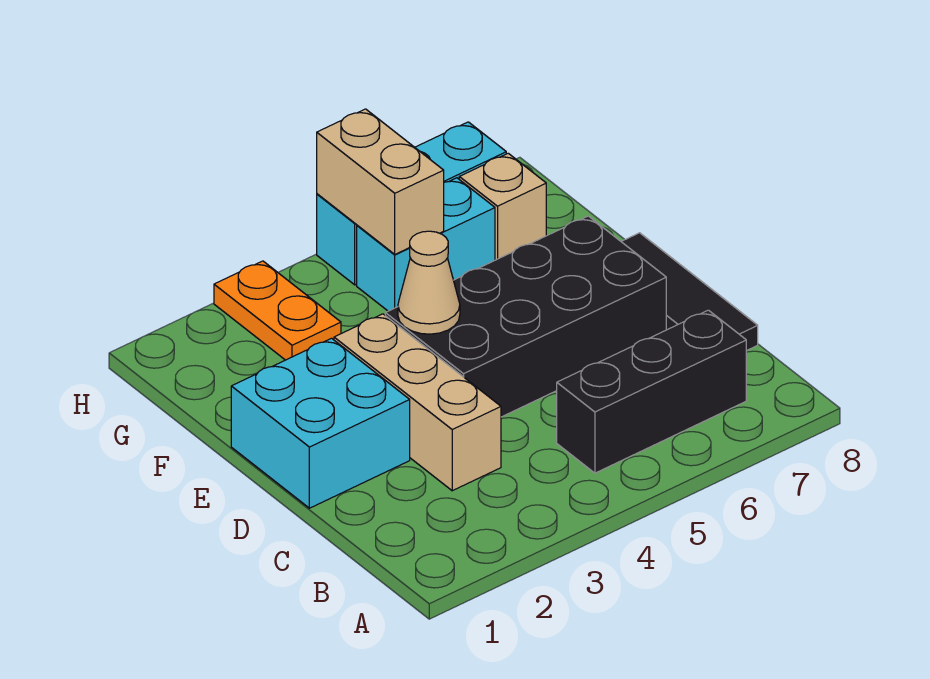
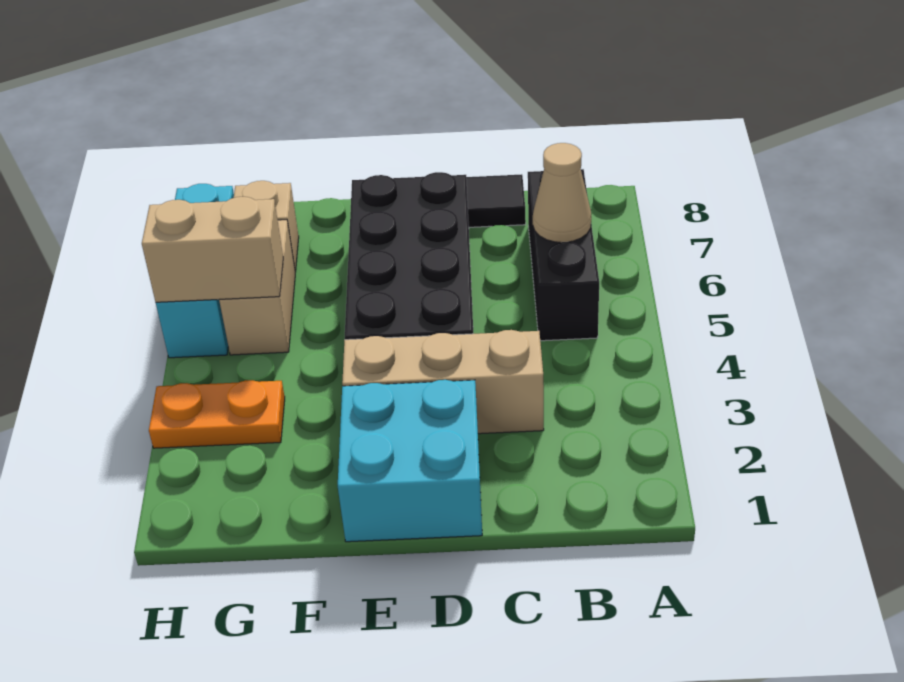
tan 1x1 cone [398,231,460,334] -> tan 1x1 cone moved to [533,143,591,242]
cyan 1x2 brick [357,178,495,311] -> tan 1x2 brick [219,220,295,355]

